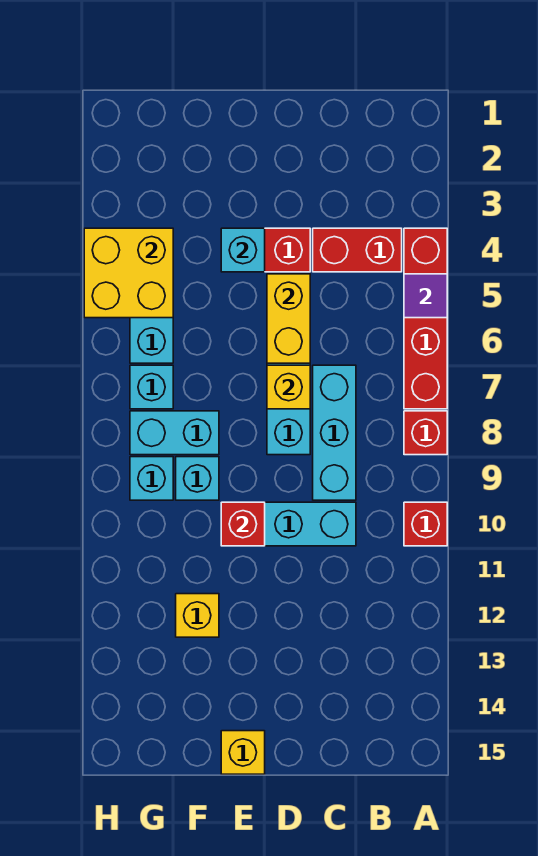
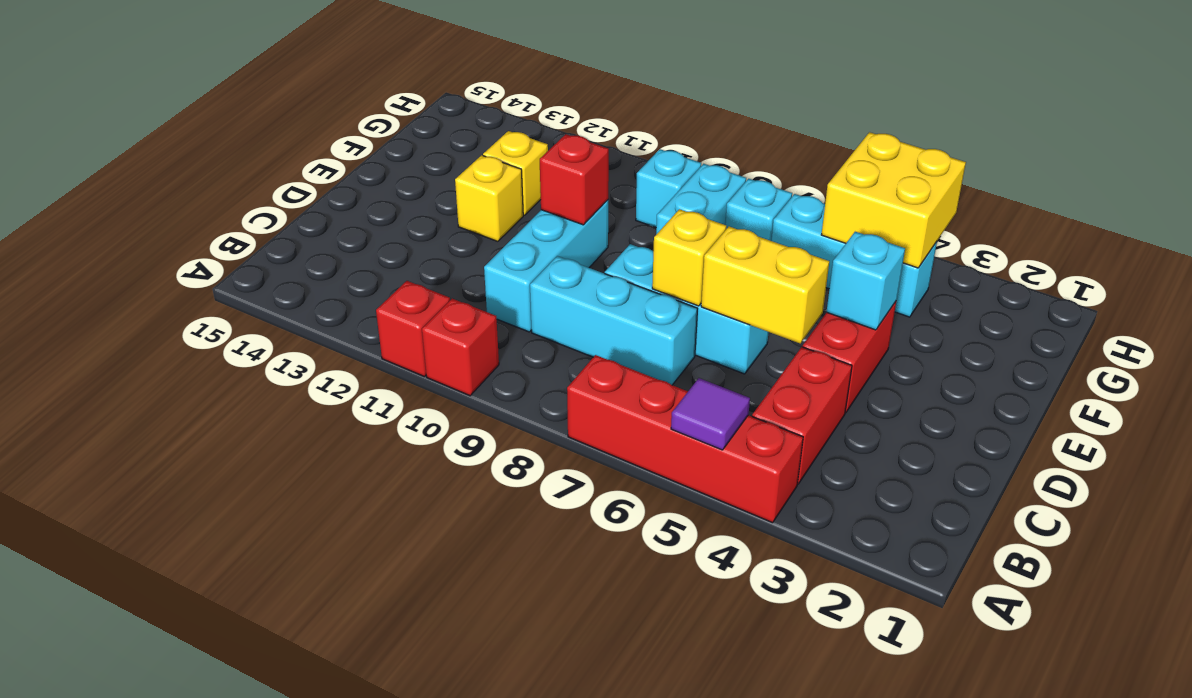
red 1x1 brick [404,411,447,455] -> red 1x1 brick moved to [376,281,450,376]
yellow 1x1 brick [221,731,265,774] -> yellow 1x1 brick moved to [455,155,523,241]
cyan 1x1 brick [176,457,219,500] -> none

